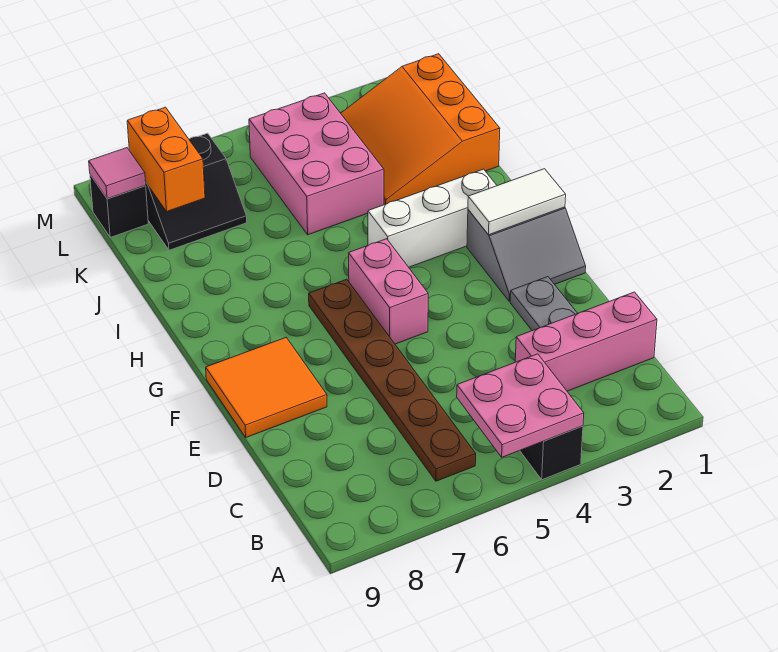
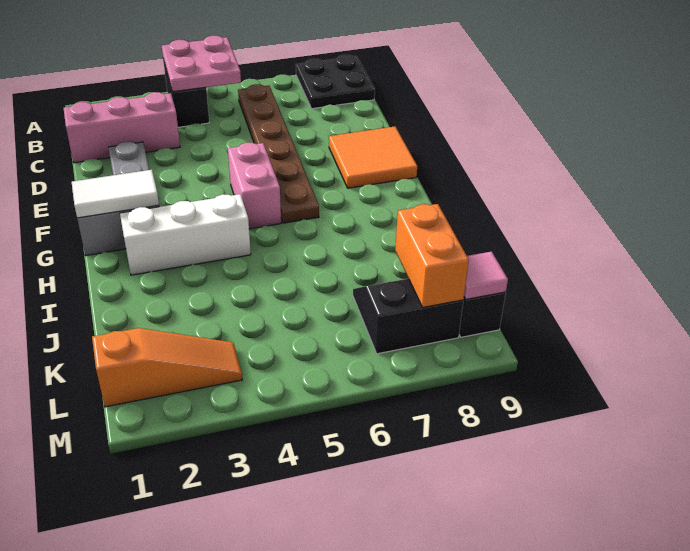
none -> black 2x2 plate [296,55,375,109]
orange 3x3 slope [341,54,500,205] -> orange 1x3 slope [92,328,242,407]
pink 2x3 brick [249,93,384,235] -> none

